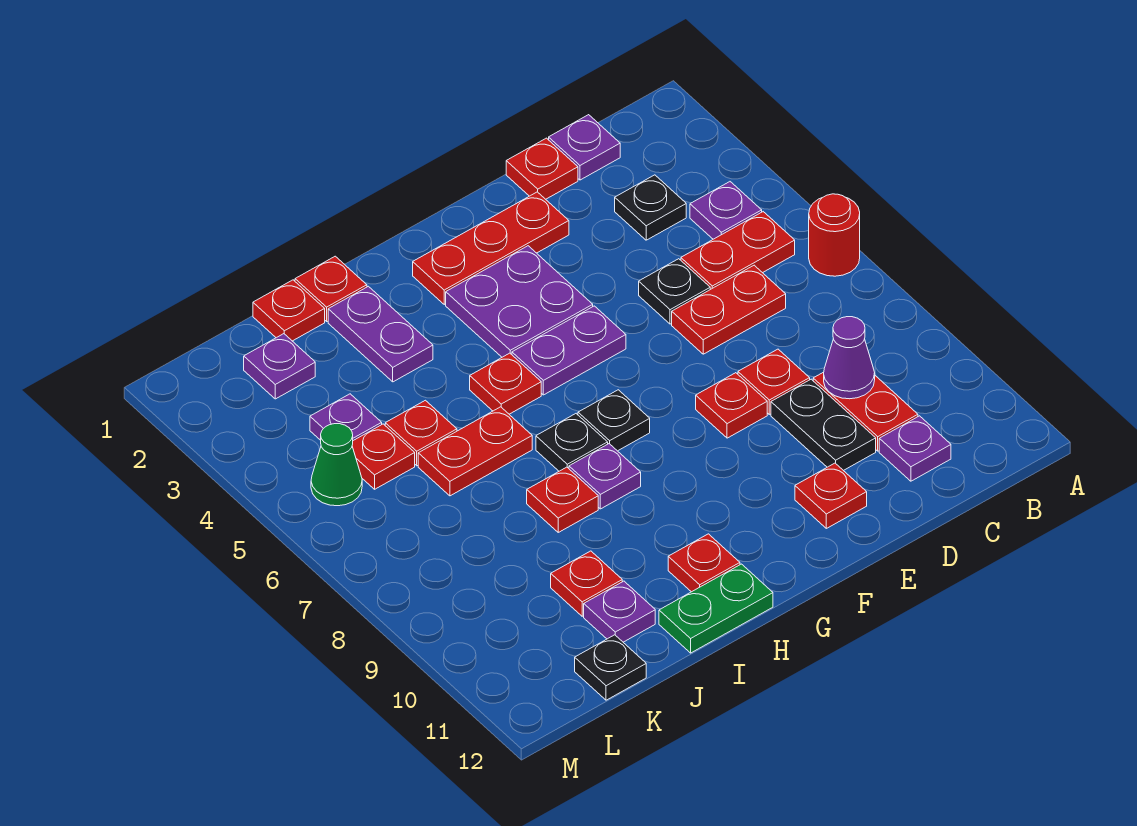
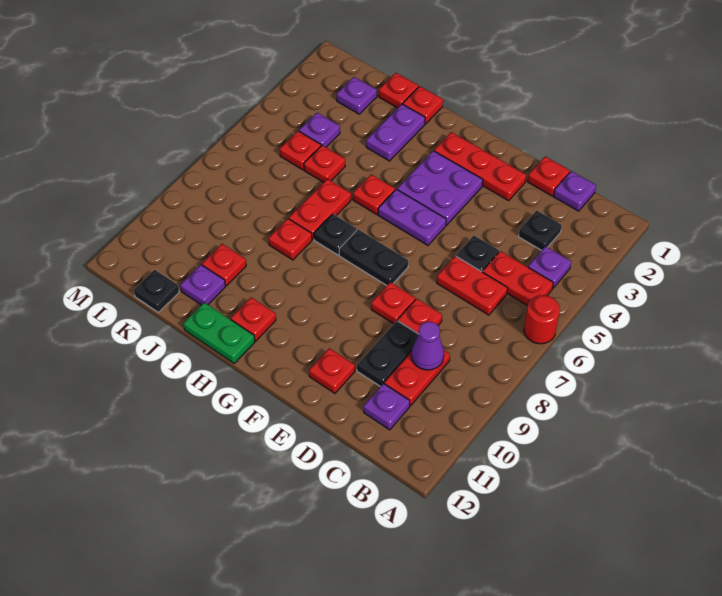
black 1x1 plate [578,390,650,451] -> black 1x2 plate [339,229,408,285]
purple 1x1 plate [569,444,641,509] -> none
red 1x2 plate [418,407,532,496] -> red 1x2 plate turned to [289,179,351,239]
green 1x1 cone [311,424,362,506] -> none

